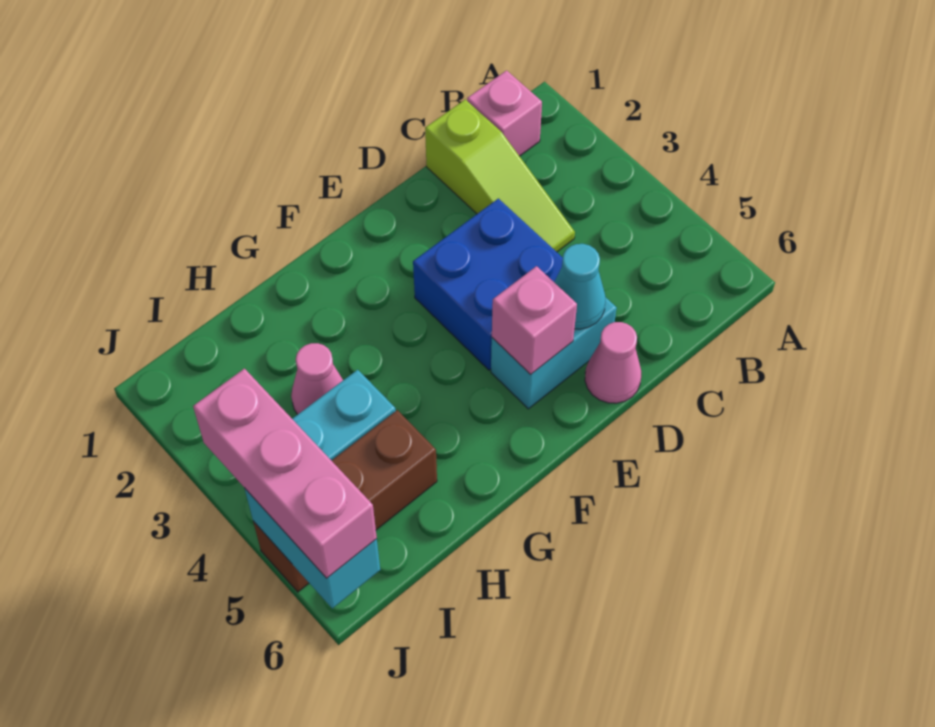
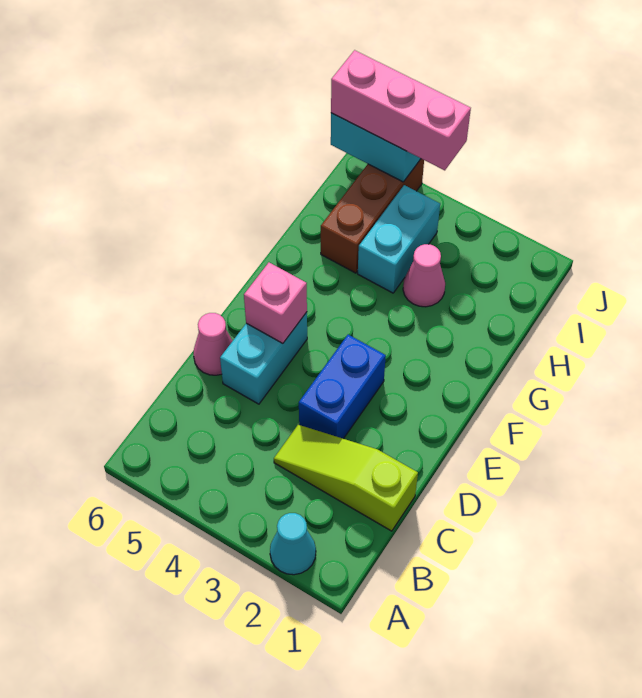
pink 1x1 brick [467,71,542,156] -> none
blue 2x2 brick [413,199,563,370] -> blue 1x2 brick [299,335,386,439]
cyan 1x1 cone [554,244,606,329] -> cyan 1x1 cone moved to [270,513,316,575]

